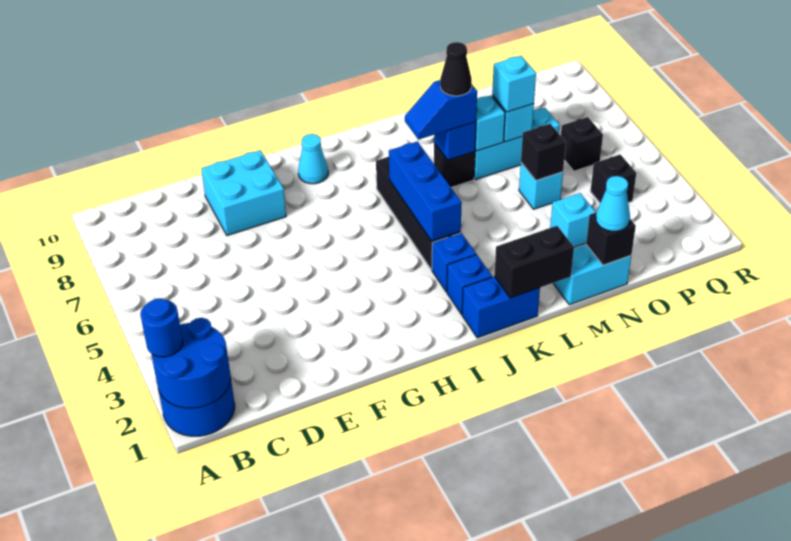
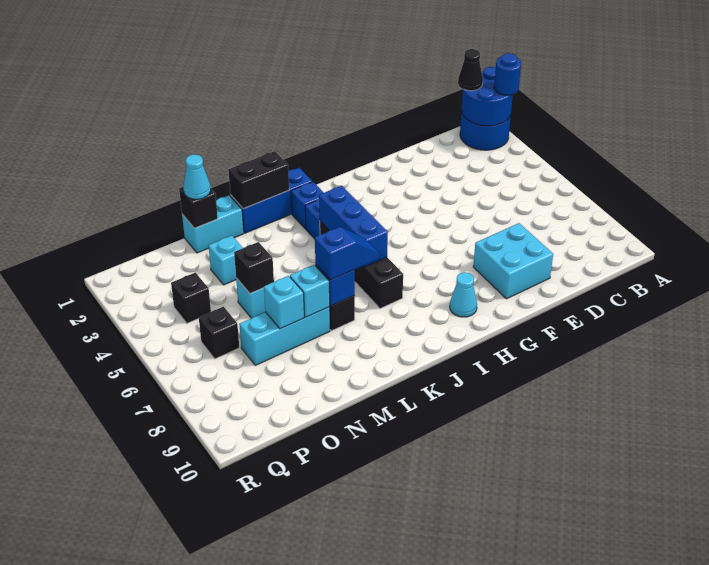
blue 1x2 brick [462,276,540,338] -> blue 1x3 brick [230,168,312,233]
black 1x1 cone [440,42,472,96] -> black 1x1 cone moved to [458,49,483,91]
cyan 1x1 brick [492,56,536,112] -> none

